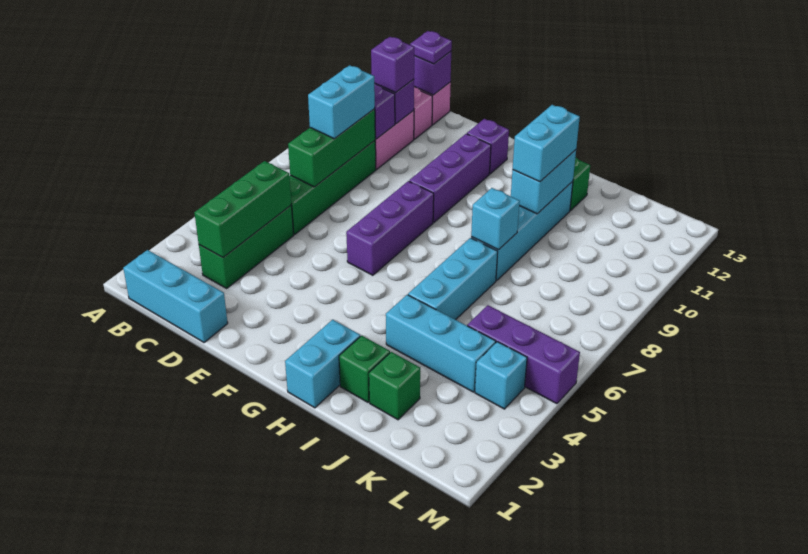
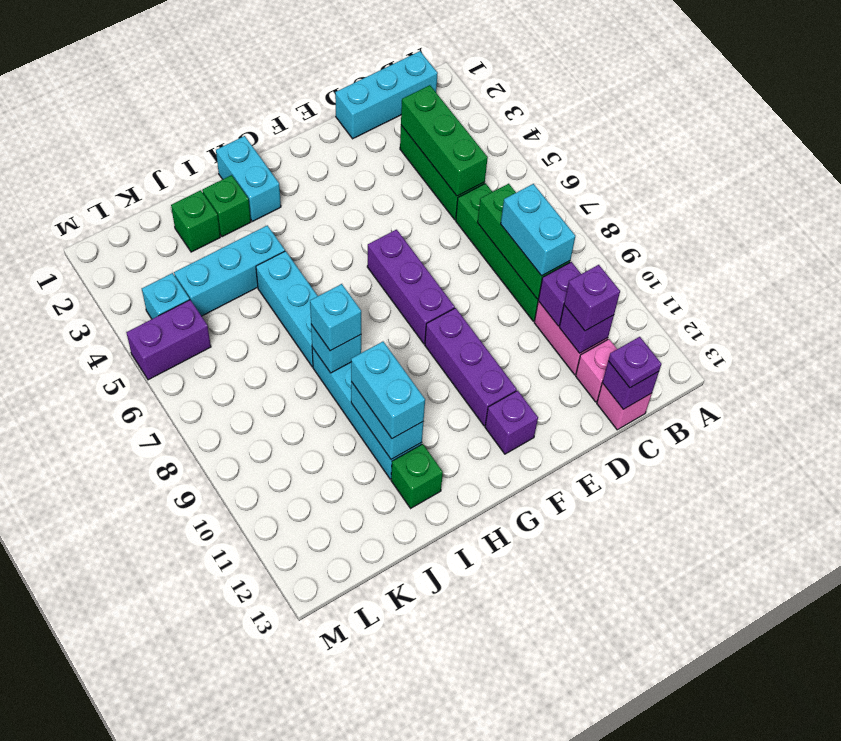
none -> cyan 1x1 brick [310,284,361,351]
purple 1x3 brick [467,305,580,404] -> purple 1x2 brick [126,300,211,380]

